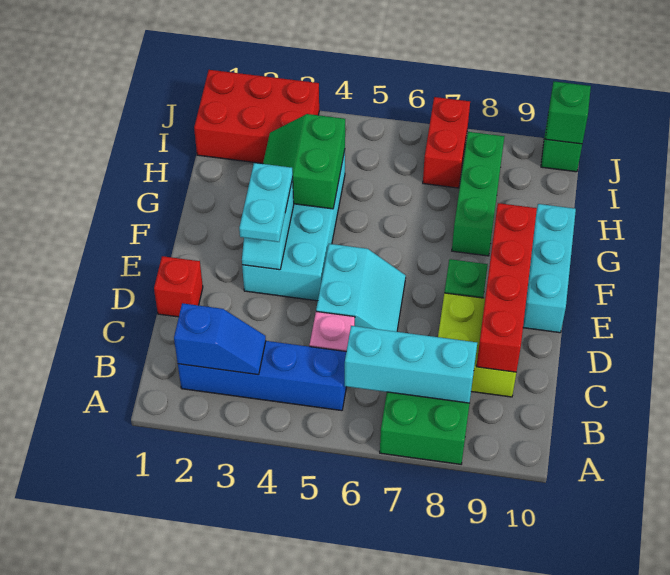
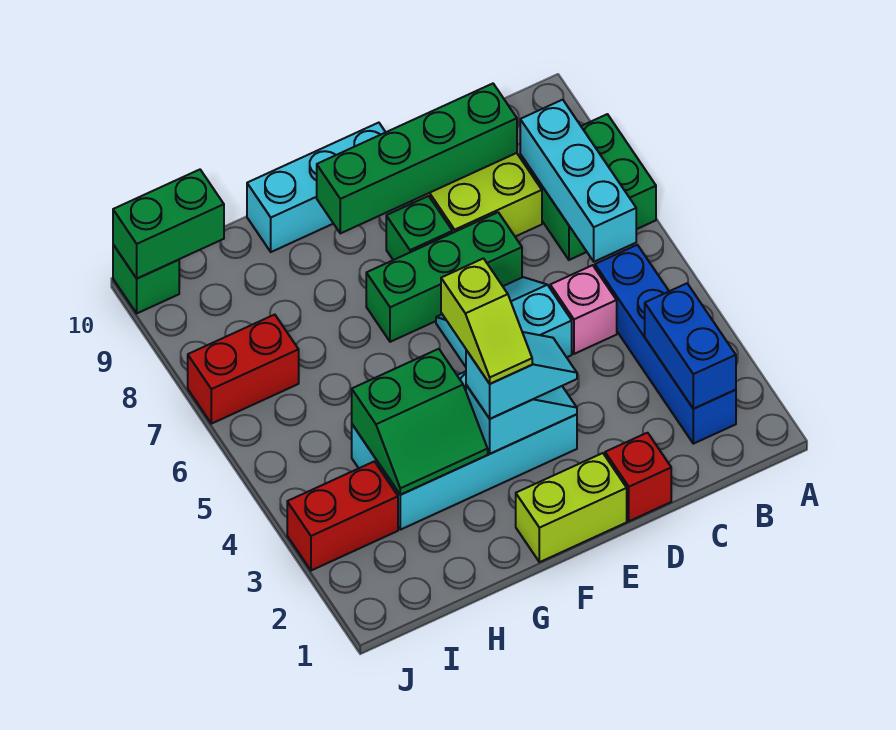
blue 1x2 slope [174,303,266,375] -> blue 1x2 brick [645,283,736,409]
red 1x4 brick [476,203,537,372] -> green 1x4 brick [317,84,517,233]
none -> lime 1x2 brick [516,453,627,562]
cyan 1x2 plate [239,163,293,242] -> cyan 1x2 slope [466,332,577,419]
none -> lime 1x2 slope [441,258,532,384]
green 1x3 brick [452,132,504,256] -> green 1x3 brick moved to [366,212,522,342]
red 2x3 brick [194,70,319,163] -> red 1x2 brick [287,462,398,571]
green 1x1 brick [545,82,591,144] -> green 1x2 brick [113,170,224,279]

